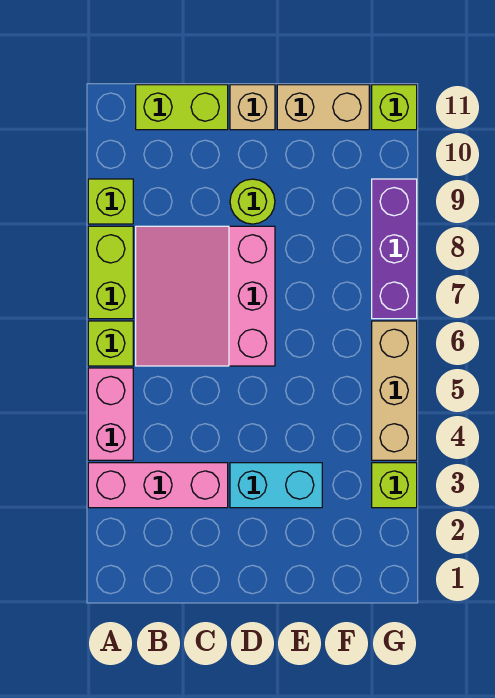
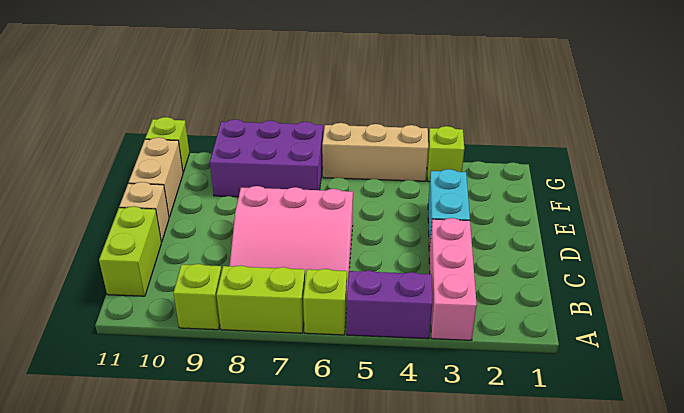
pink 1x2 brick [88,368,133,460] -> purple 1x2 brick [347,271,432,339]
lime 1x1 round brick [230,179,275,224] -> none
purple 1x3 brick [372,179,417,319] -> purple 2x3 brick [210,119,323,197]

